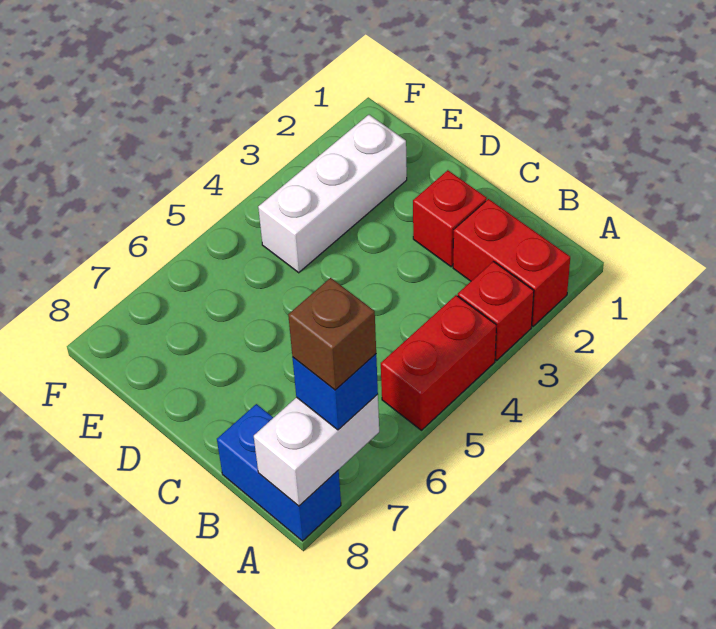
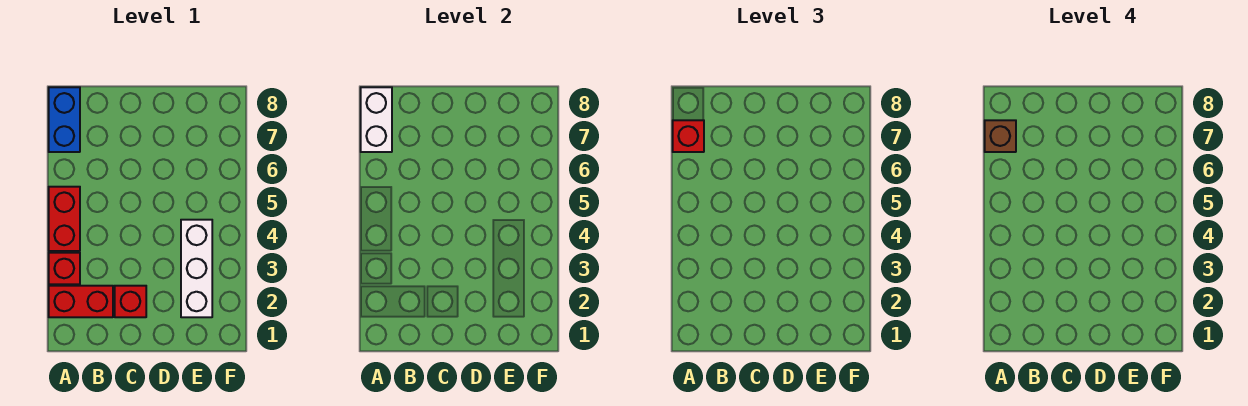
blue 1x1 brick [292,354,378,430] -> red 1x1 brick [673,120,704,152]
blue 1x2 brick [217,404,341,541] -> blue 1x2 brick turned to [49,87,80,152]

